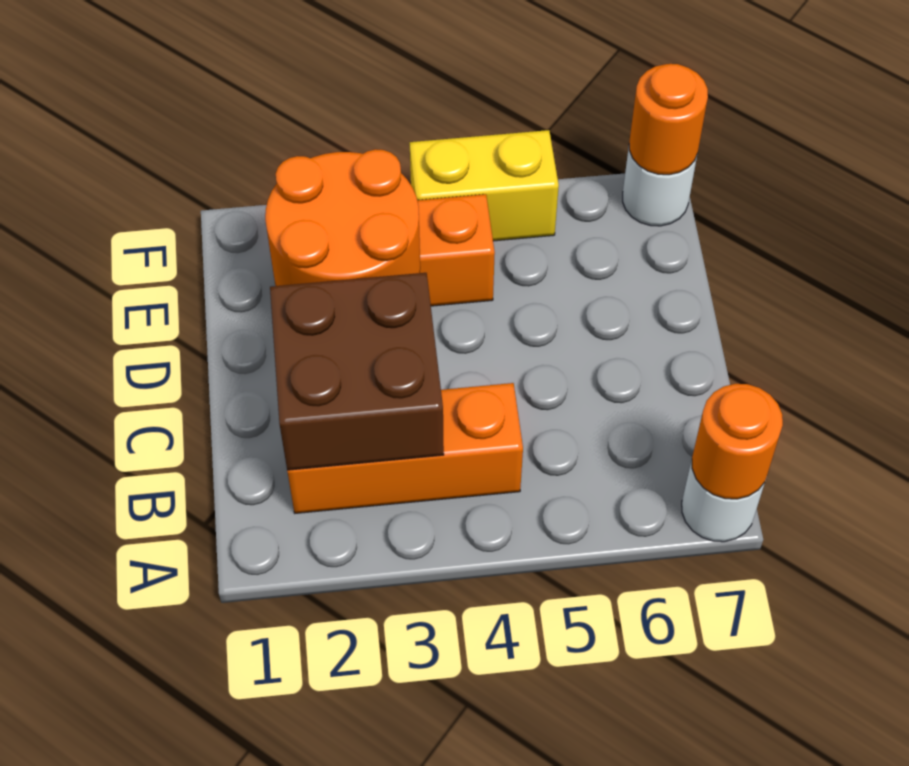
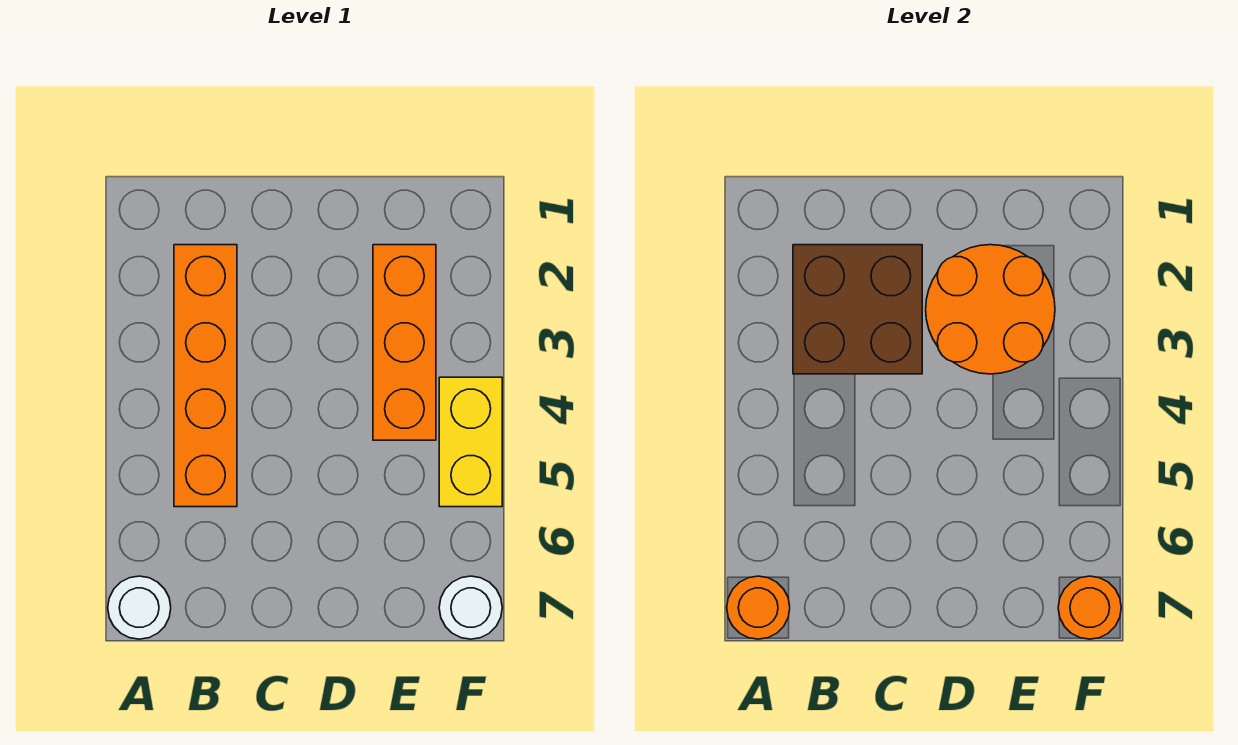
orange 1x3 brick [287,383,523,513] -> orange 1x4 brick [174,245,237,507]

